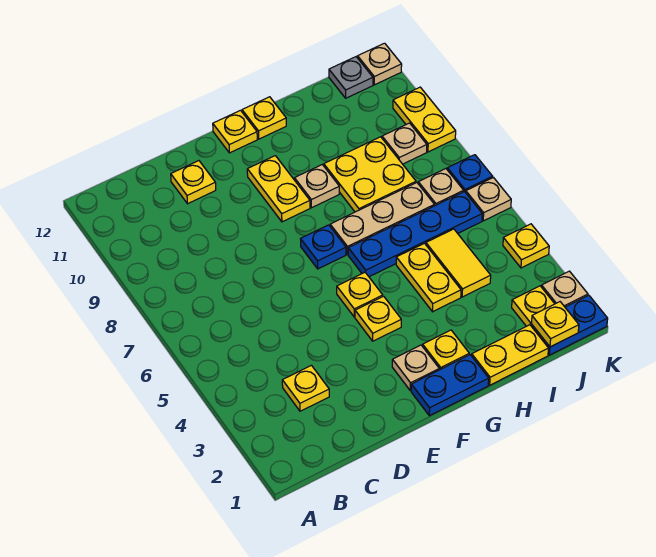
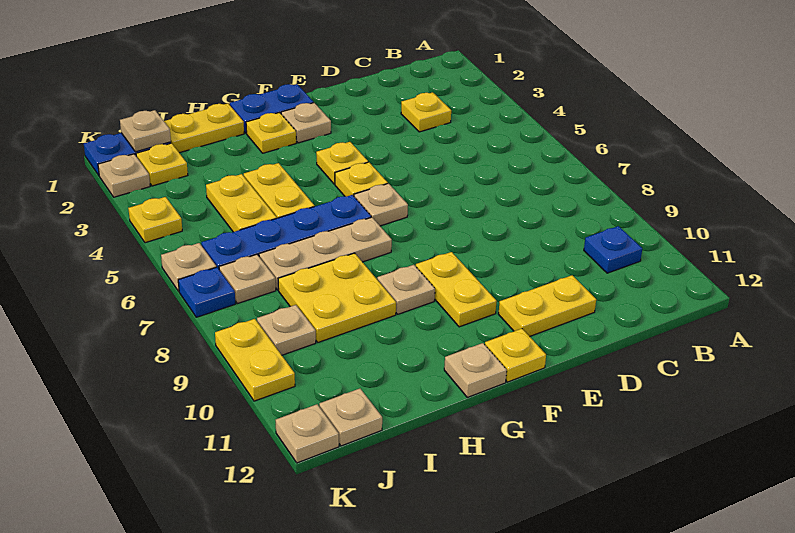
yellow 1x1 plate [171,161,216,204] -> yellow 1x2 plate [499,275,596,336]
none -> tan 1x1 plate [354,184,408,226]
blue 1x1 plate [301,225,346,269] -> blue 1x1 plate moved to [584,226,642,273]
yellow 1x1 plate [242,97,286,139] -> tan 1x1 plate [444,343,507,397]
yellow 1x2 tile [426,229,491,297] -> yellow 1x2 plate [206,174,277,232]
yellow 1x1 plate [531,302,579,347] -> tan 1x1 plate [120,110,171,152]
grey 1x1 plate [329,57,373,98] -> tan 1x1 plate [319,389,382,446]

